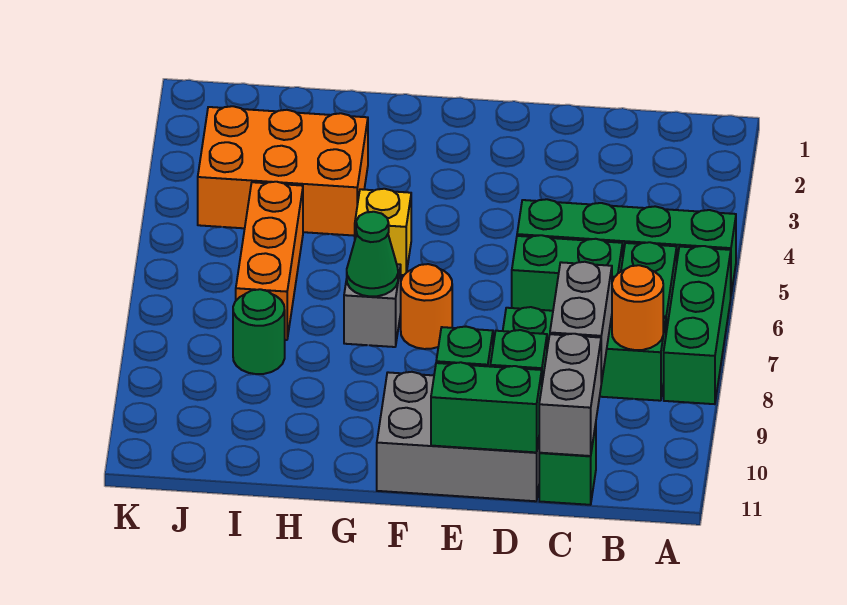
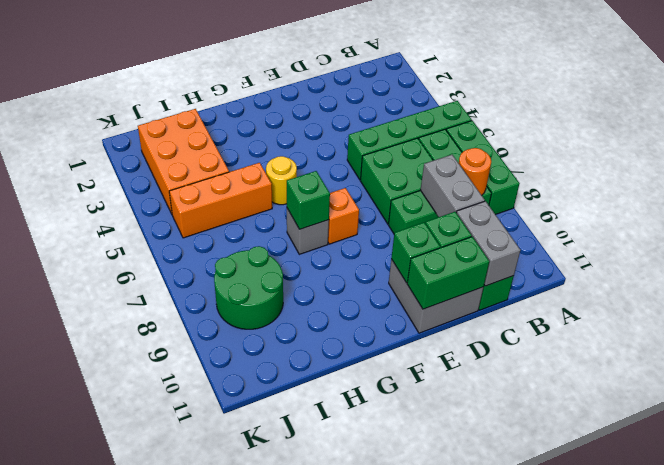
green 1x2 brick [512,235,623,311] -> green 2x2 brick [361,138,433,224]
grey 2x3 brick [377,372,539,501] -> grey 2x2 brick [389,259,483,333]
orange 1x1 round brick [401,264,452,349] -> orange 1x1 brick [328,188,359,244]
yellow 1x1 brick [355,189,411,275] -> yellow 1x1 round brick [266,156,297,205]
green 1x1 cone [347,212,398,297] -> green 1x1 brick [287,171,330,229]
orange 2x3 brick [198,106,368,236] -> orange 2x3 brick turned to [138,109,229,214]
orange 1x3 brick [236,182,303,340] -> orange 1x3 brick turned to [169,163,272,238]
green 1x1 round brick [233,289,285,374] -> green 2x2 round brick [214,246,283,329]

